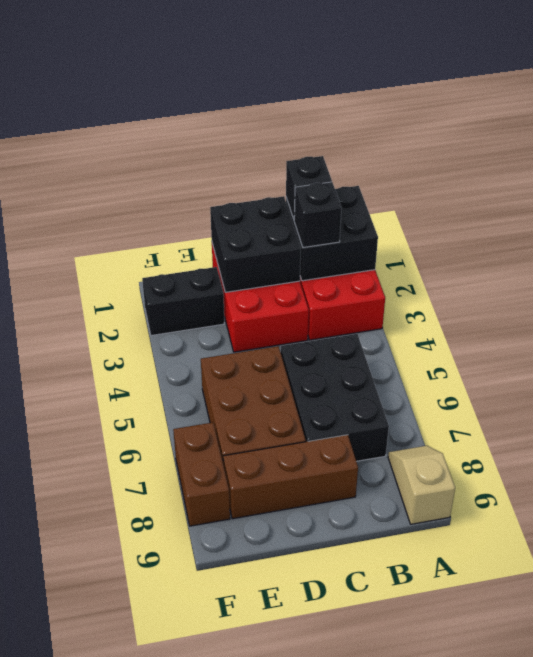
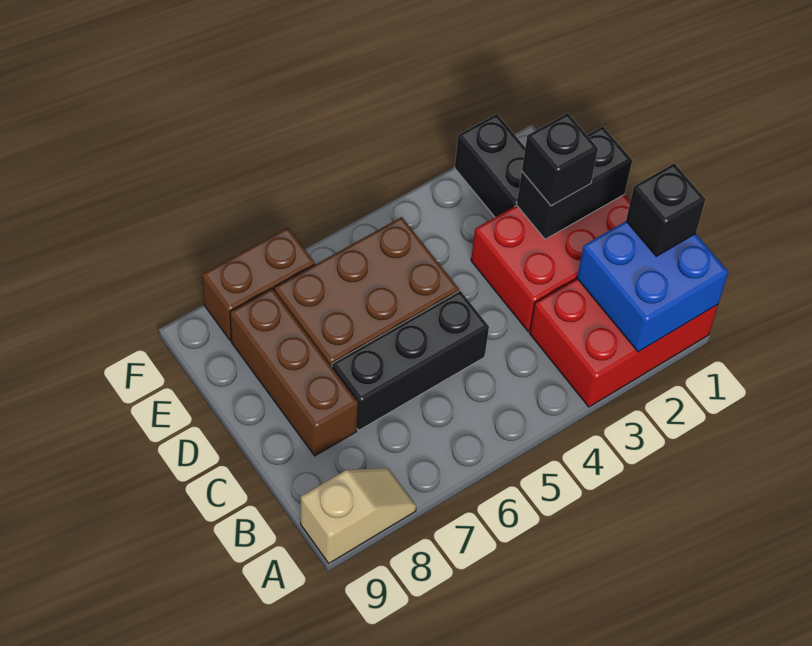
black 2x2 brick [286,186,378,281] -> blue 2x2 brick [577,221,728,352]
black 1x1 brick [294,182,342,248] -> black 1x1 brick moved to [522,113,598,206]
black 2x3 brick [281,334,389,461] -> black 1x3 brick [332,291,489,430]
black 2x2 brick [210,196,301,292] -> black 1x2 brick [517,126,632,239]

